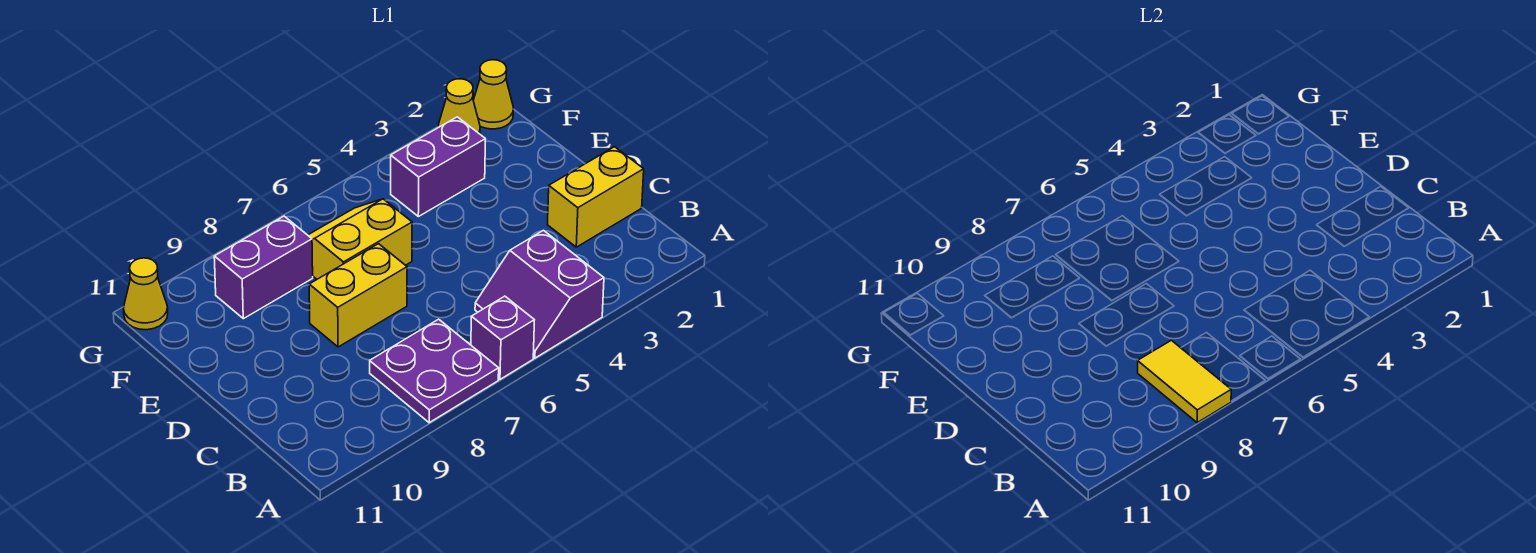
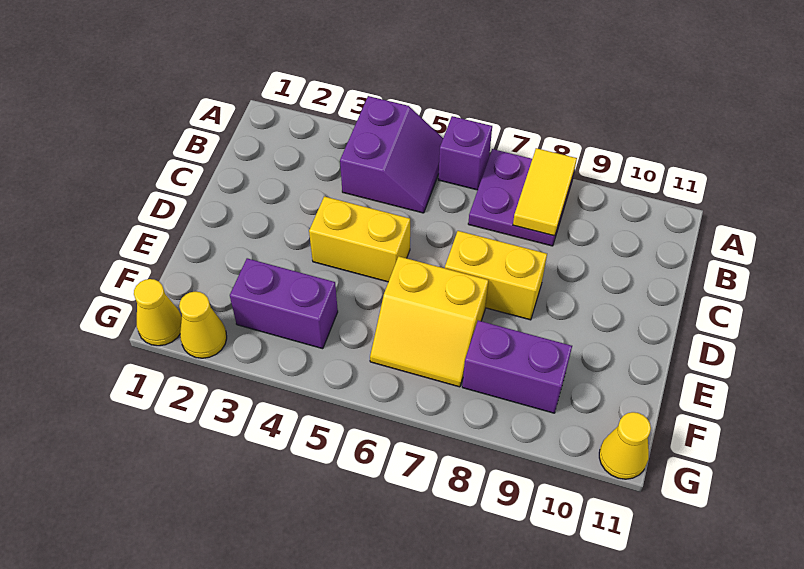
yellow 1x2 brick [548,147,644,247] -> yellow 1x2 brick moved to [309,196,410,282]

